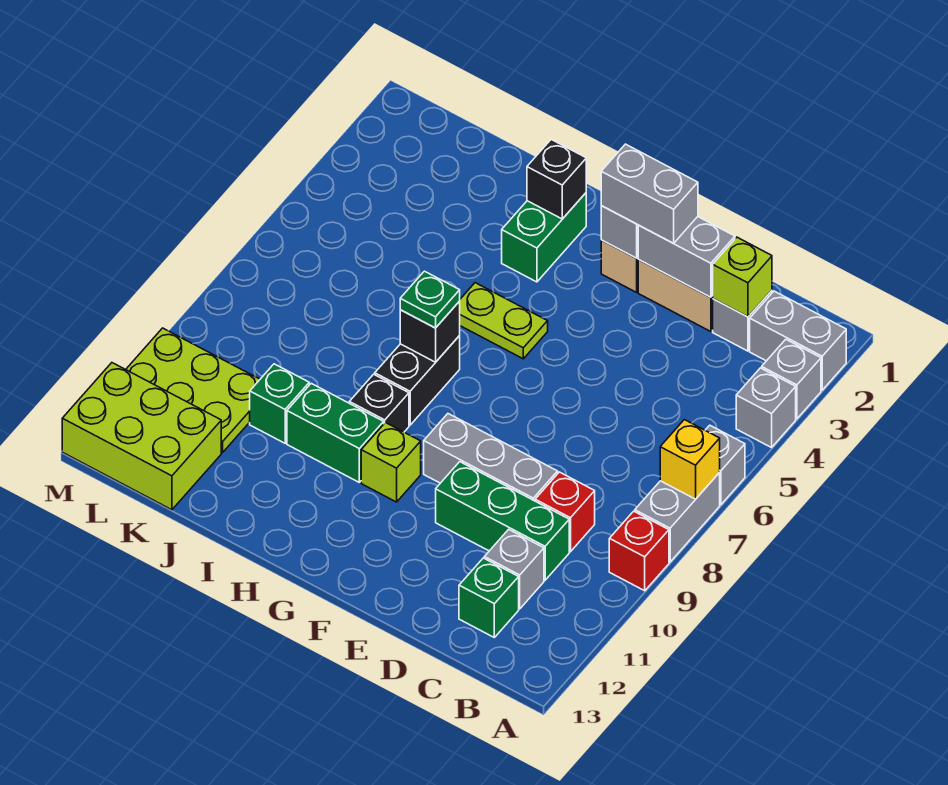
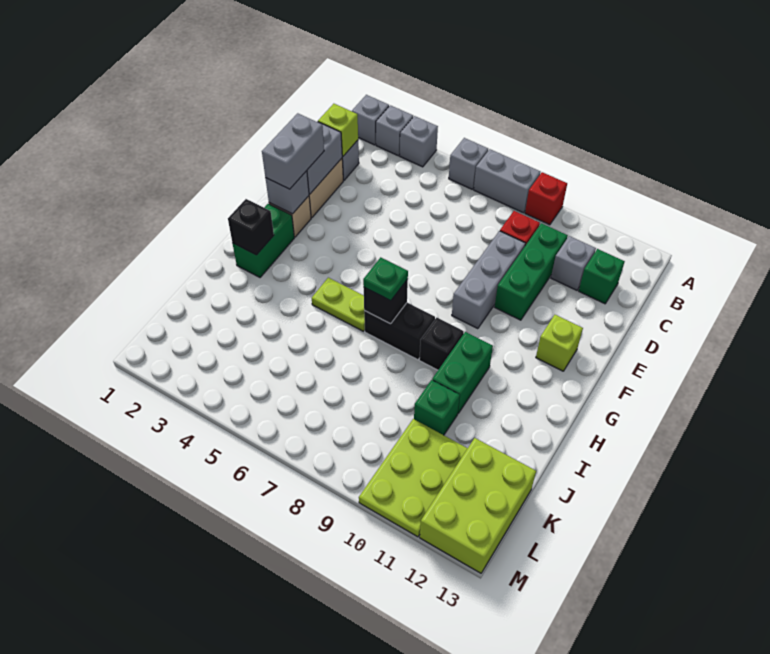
grey 1x2 brick [750,291,846,390] -> grey 1x1 brick [352,95,389,145]
yellow 1x1 brick [660,420,720,499] -> none
lime 1x2 plate [460,283,548,359] -> lime 1x2 plate turned to [312,278,365,331]
lime 1x1 brick [361,423,421,502] -> lime 1x1 brick moved to [536,315,583,371]
green 1x2 brick [502,193,586,282] -> green 1x2 brick turned to [233,204,294,277]

